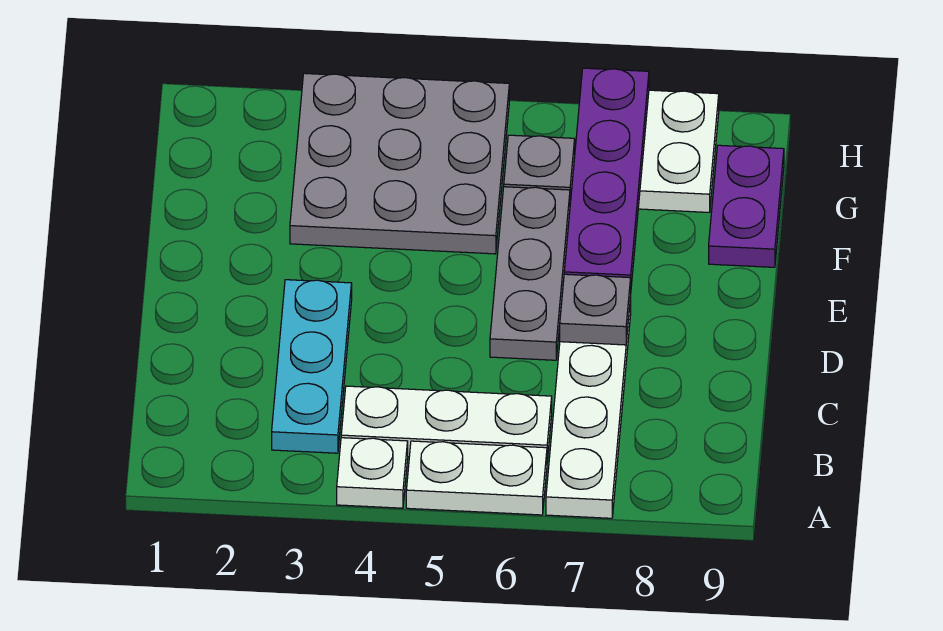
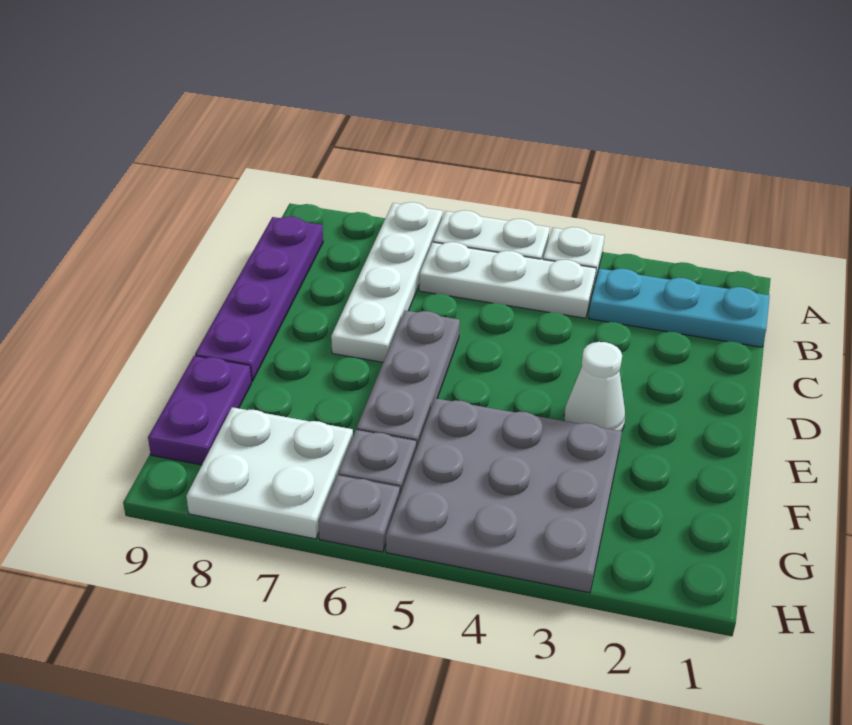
cyan 1x3 plate [272,280,352,453] -> cyan 1x3 plate turned to [589,268,770,347]
grey 1x1 plate [560,274,631,345] -> grey 1x1 plate moved to [318,475,400,552]
none -> white 1x1 cone [564,342,625,431]
purple 1x4 plate [564,68,649,286] -> purple 1x4 plate moved to [195,216,323,381]

